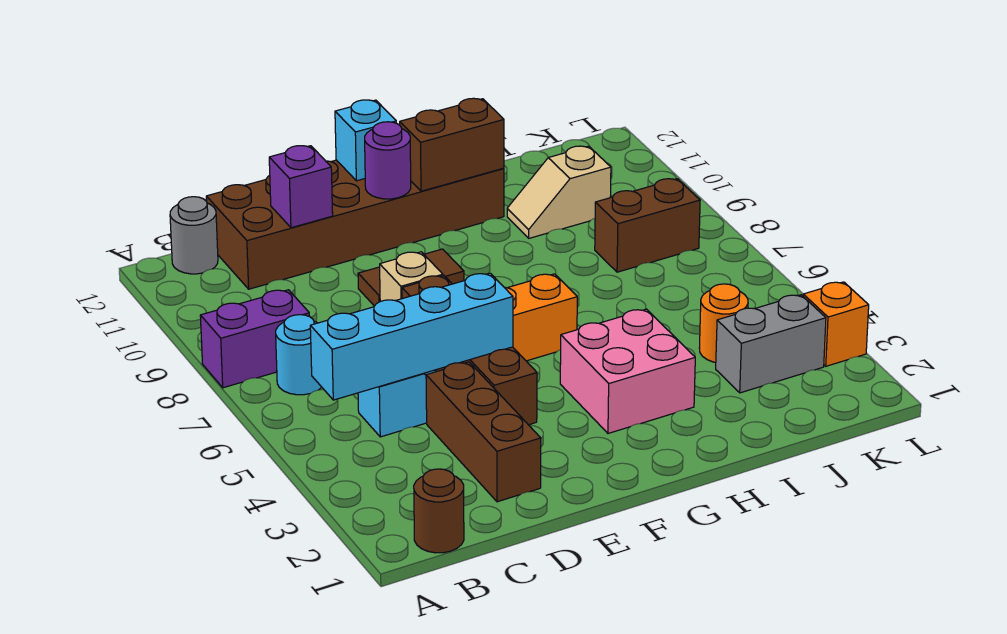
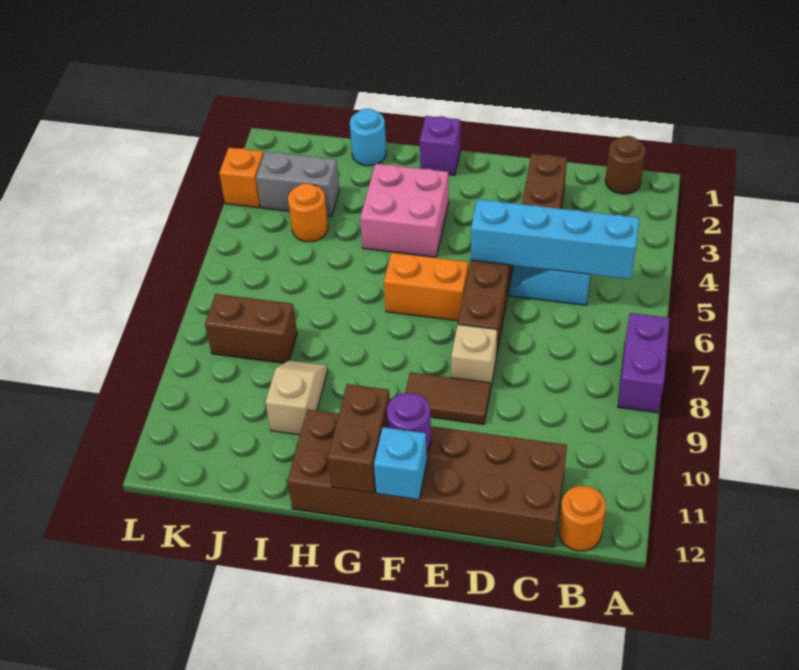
purple 1x2 brick [200,290,310,388] -> purple 1x2 brick turned to [618,313,670,413]
cyan 1x1 round brick [276,315,322,395] -> cyan 1x1 round brick moved to [350,109,386,166]
grey 1x1 round brick [170,197,218,274] -> orange 1x1 round brick [559,486,606,551]
purple 1x1 brick [269,146,333,228] -> purple 1x1 brick moved to [420,116,460,176]
brown 1x2 brick [400,98,504,191] -> brown 1x2 brick turned to [328,384,390,493]
tan 1x2 slope [507,146,611,238] -> tan 1x2 slope turned to [265,360,328,435]

